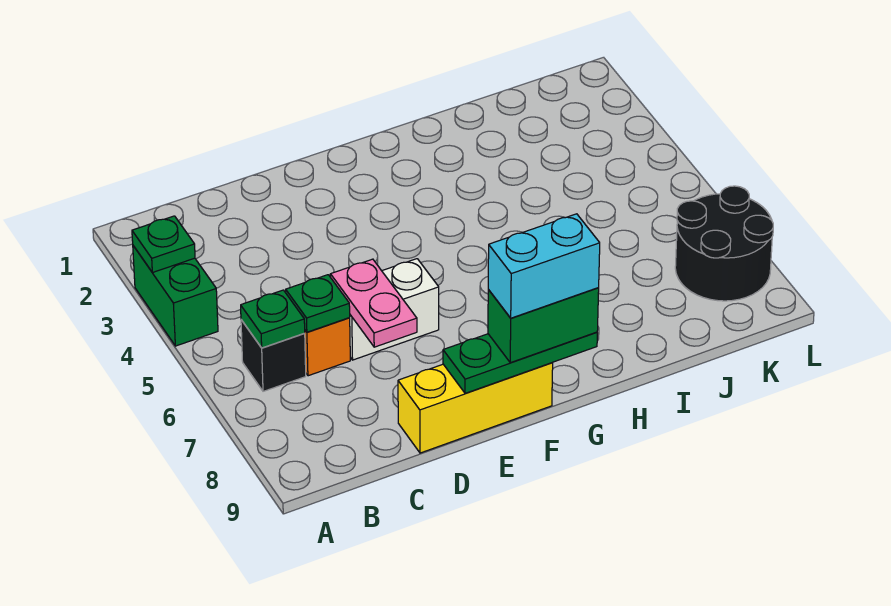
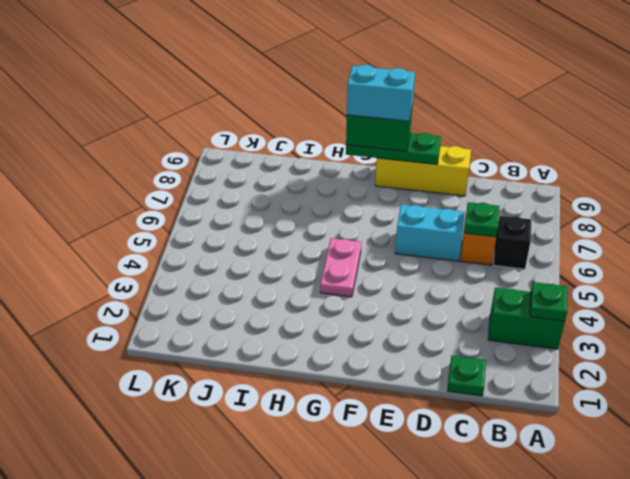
green 1x2 brick [133,246,218,346] -> green 1x2 brick turned to [488,288,565,349]
green 1x1 plate [241,290,305,348] -> green 1x1 plate moved to [448,356,486,396]
white 1x2 brick [350,259,439,360] -> cyan 1x2 brick [395,205,465,261]
pink 1x2 plate [331,259,417,347] -> pink 1x2 plate moved to [320,238,361,297]
black 2x2 round brick [675,186,773,301] -> none

